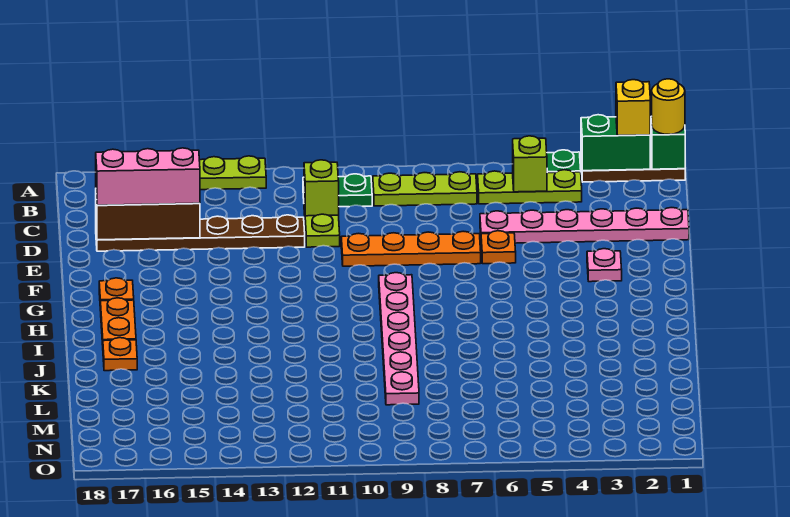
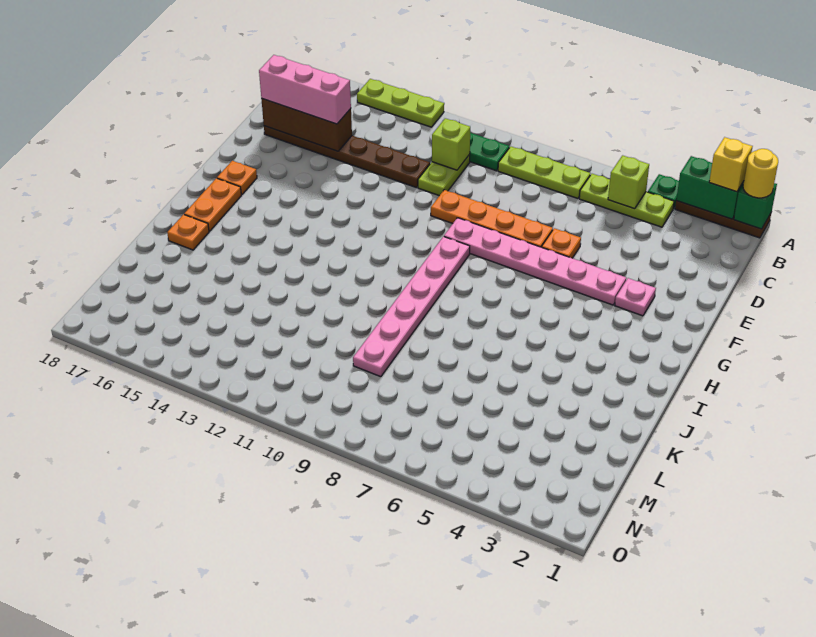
pink 1x6 plate [480,208,689,243] -> pink 1x6 plate moved to [444,218,626,305]

